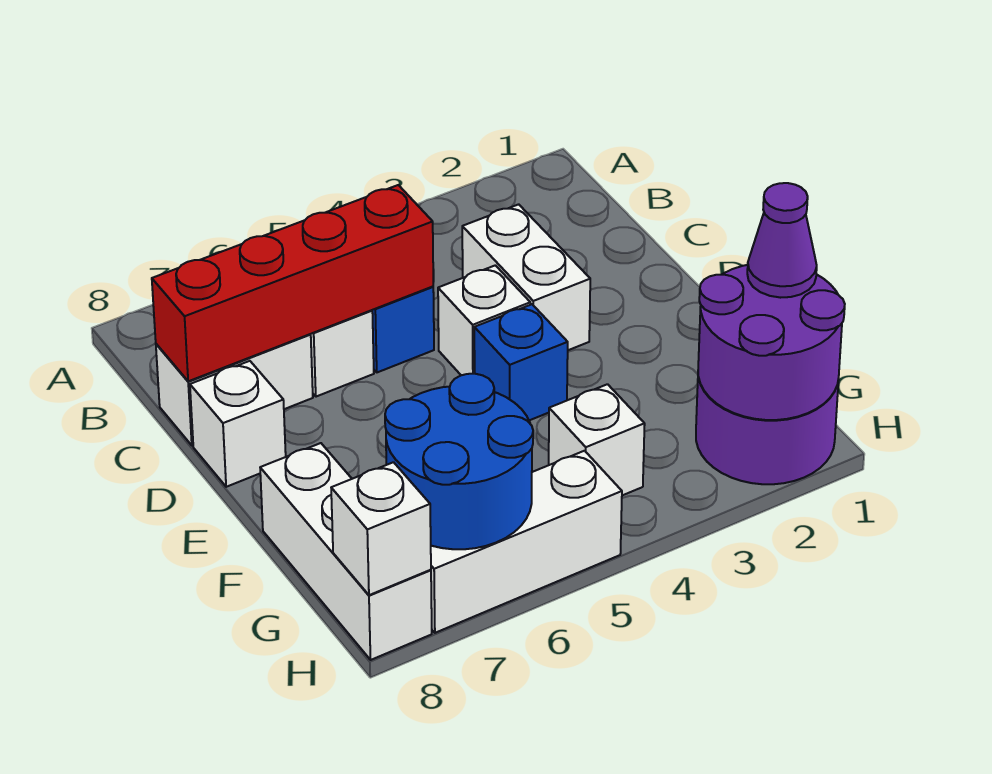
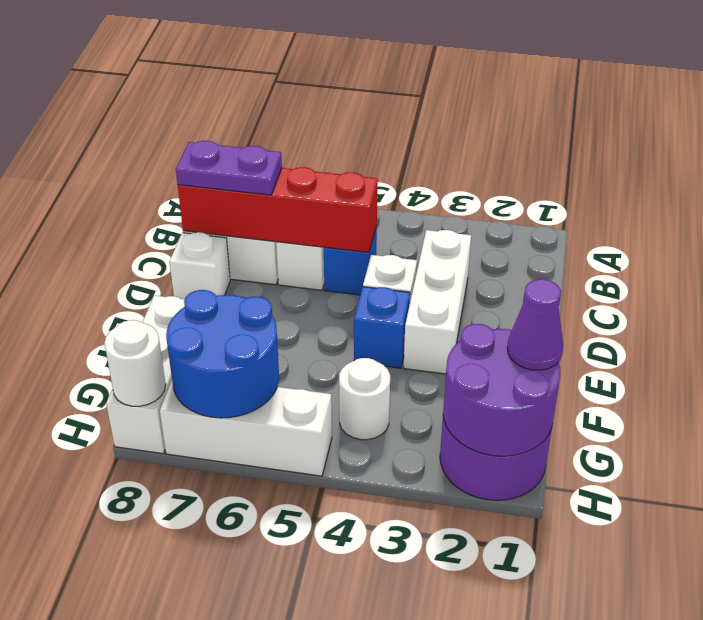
white 1x2 brick [462,204,590,350] -> white 1x3 brick [404,230,471,374]
none -> purple 1x2 plate [176,141,282,195]
white 1x1 brick [549,384,645,495] -> white 1x1 round brick [339,358,390,440]
white 1x1 brick [331,462,431,595] -> white 1x1 round brick [104,320,166,406]

